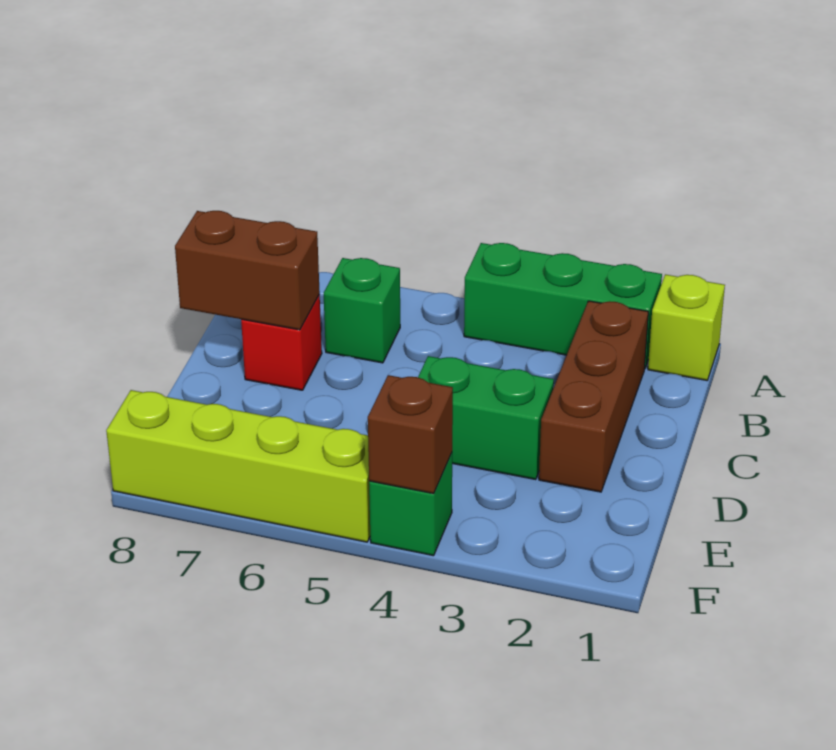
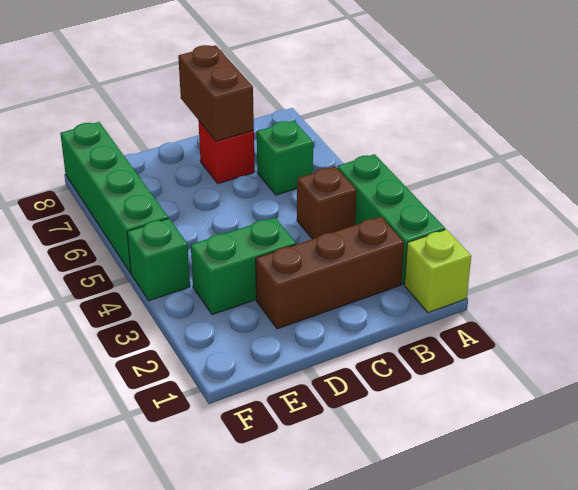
green 1x2 brick [418,356,554,479] -> green 1x2 brick turned to [191,218,296,315]
brown 1x1 brick [368,375,453,494] -> brown 1x1 brick moved to [297,166,357,239]
lime 1x4 brick [106,390,370,542] -> green 1x4 brick [60,122,168,273]

